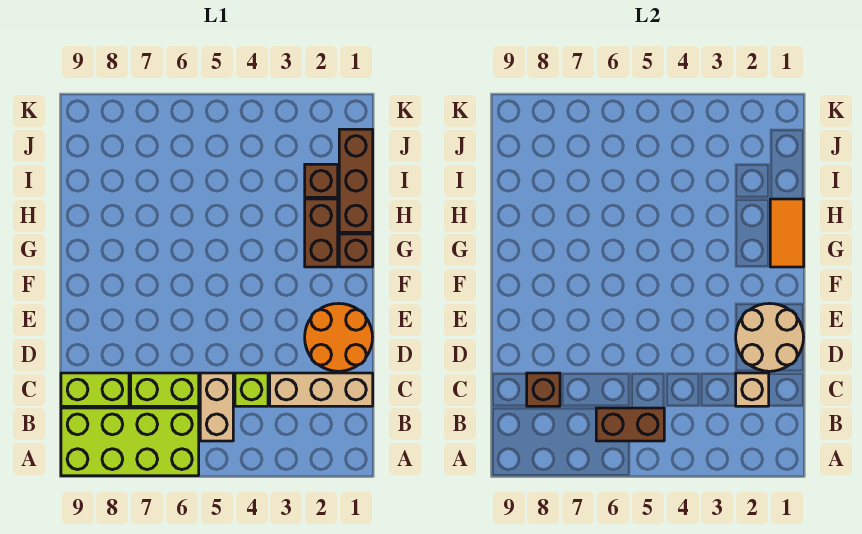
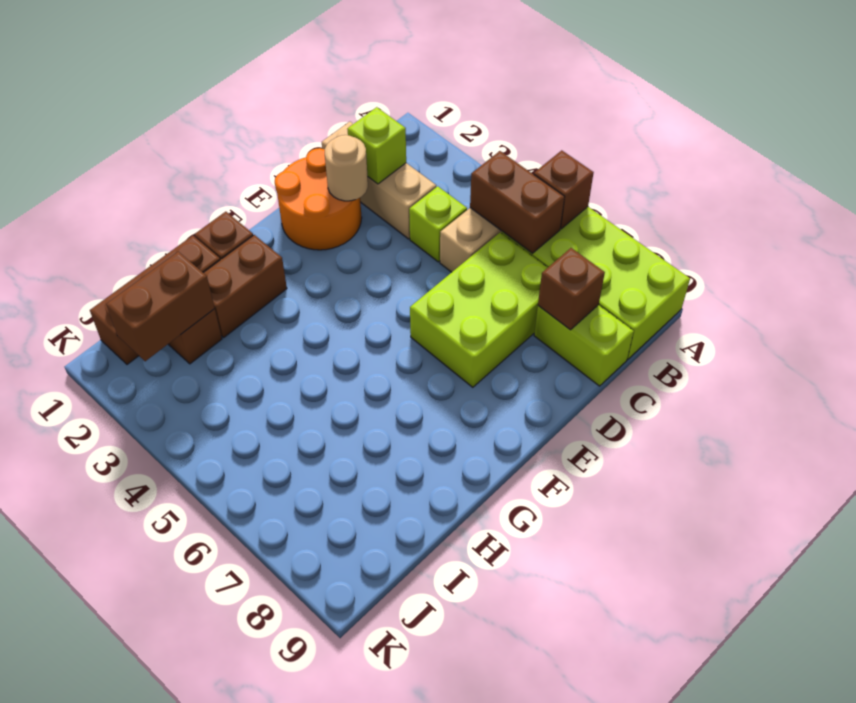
none -> brown 1x1 brick [534,150,594,229]
tan 1x1 brick [736,373,769,406] -> lime 1x1 brick [348,107,406,184]
lime 1x2 brick [131,373,199,406] -> lime 2x3 brick [410,233,548,387]
tan 2x2 round brick [736,303,804,371] -> tan 1x1 round brick [325,135,368,201]
orange 1x2 tile [770,199,804,267] -> none
none -> brown 1x2 brick [106,252,215,361]

